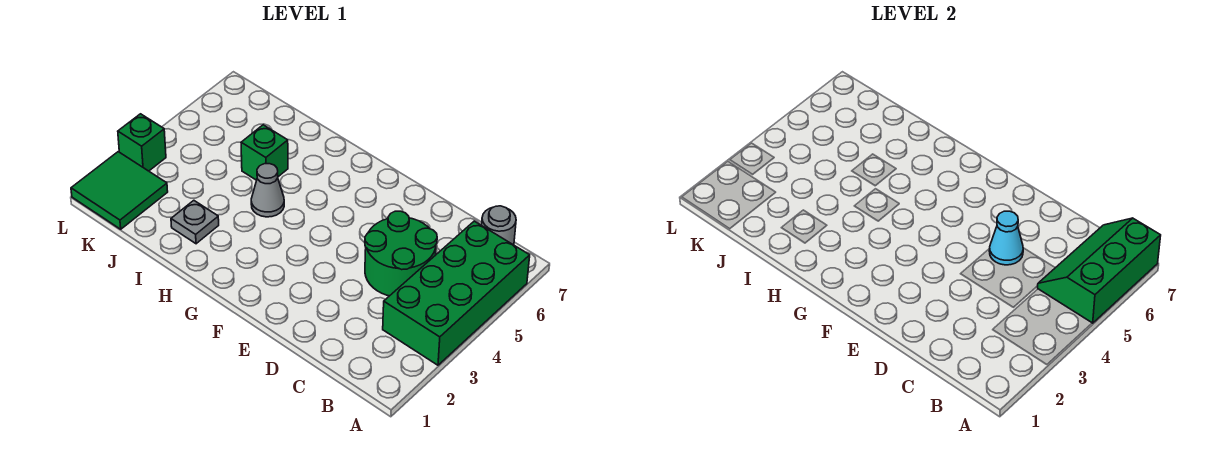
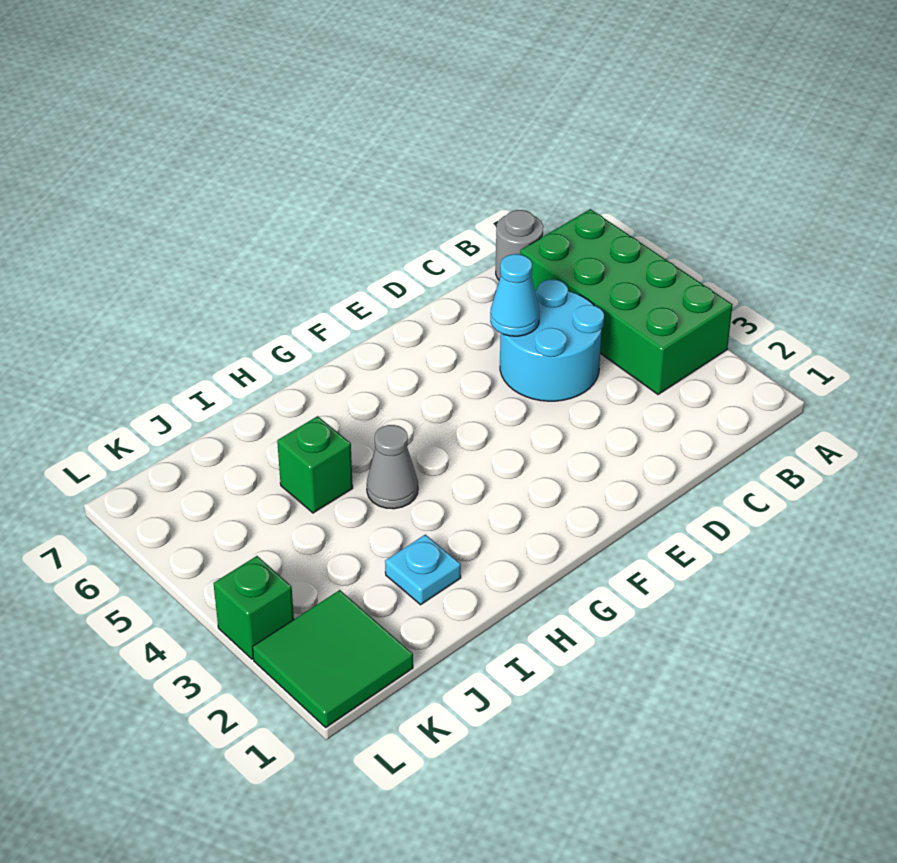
green 2x3 slope [1038,218,1161,323] -> none
green 2x2 round brick [365,211,437,296] -> cyan 2x2 round brick [500,280,604,401]
grey 1x1 plate [171,200,219,244] -> cyan 1x1 plate [385,535,461,605]

